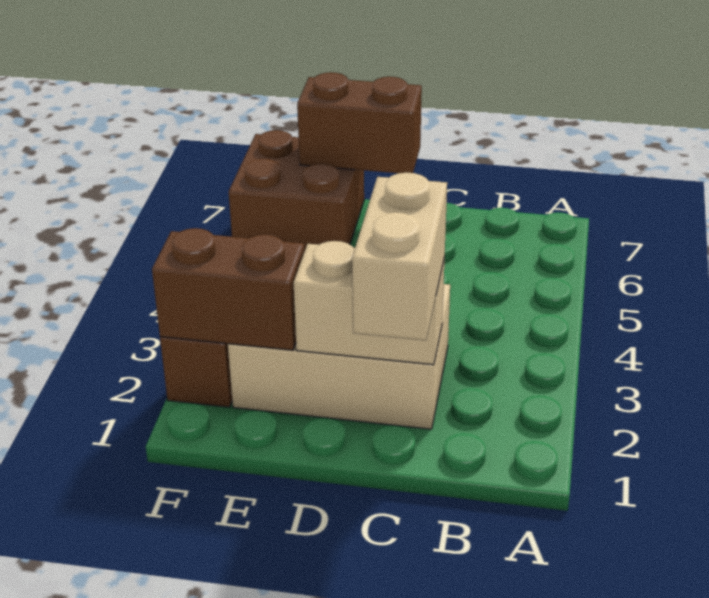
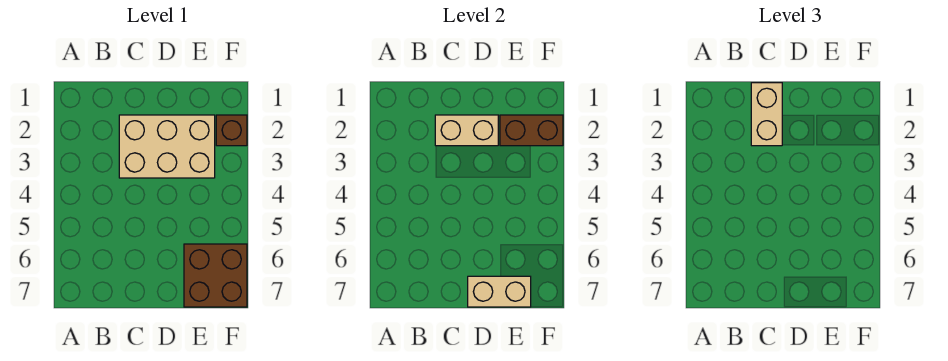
brown 1x2 brick [297,72,422,173] -> tan 1x2 brick [468,276,531,307]

